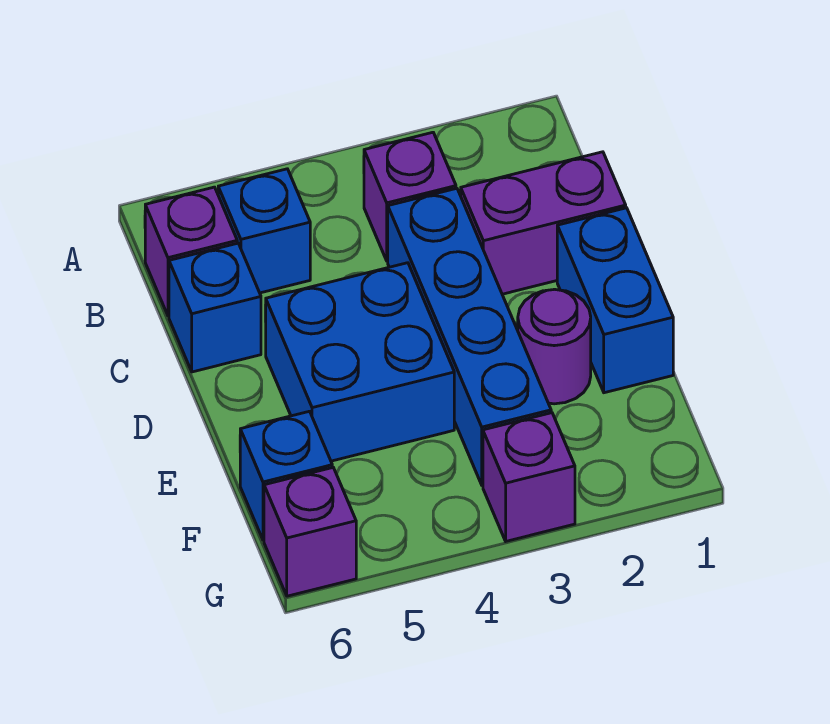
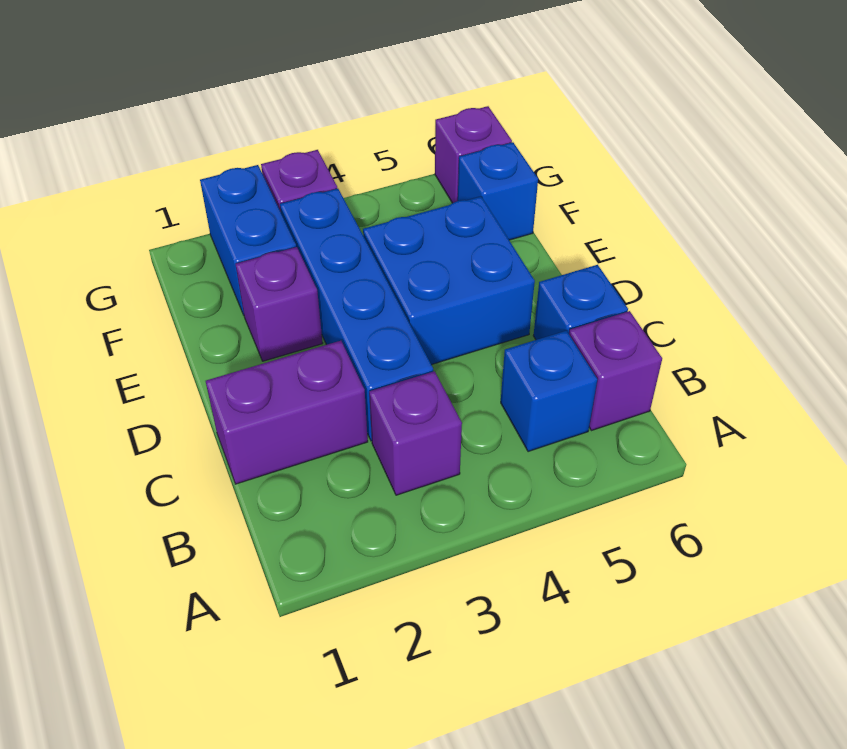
blue 1x2 brick [557,208,673,393] -> blue 1x2 brick moved to [200,165,296,315]
purple 1x1 round brick [518,289,591,404] -> purple 1x1 brick [236,247,323,361]

